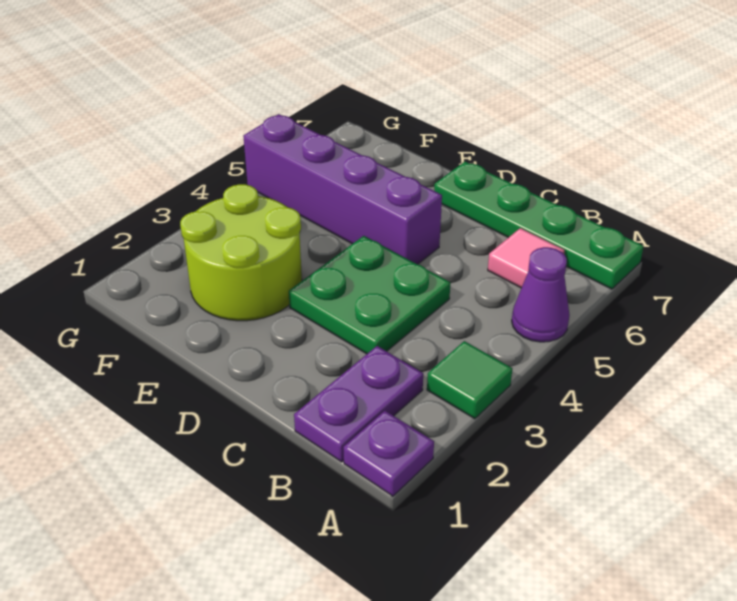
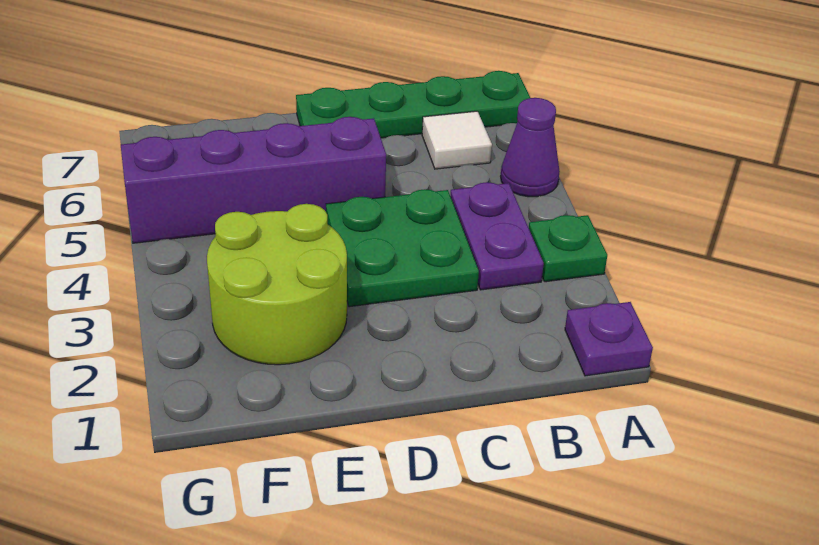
green 1x1 tile [427,341,512,419] -> green 1x1 plate [529,215,607,282]
purple 1x2 plate [294,346,423,462] -> purple 1x2 plate moved to [450,182,544,290]
pink 1x1 tile [488,228,565,288] -> white 1x1 tile [422,111,492,169]

